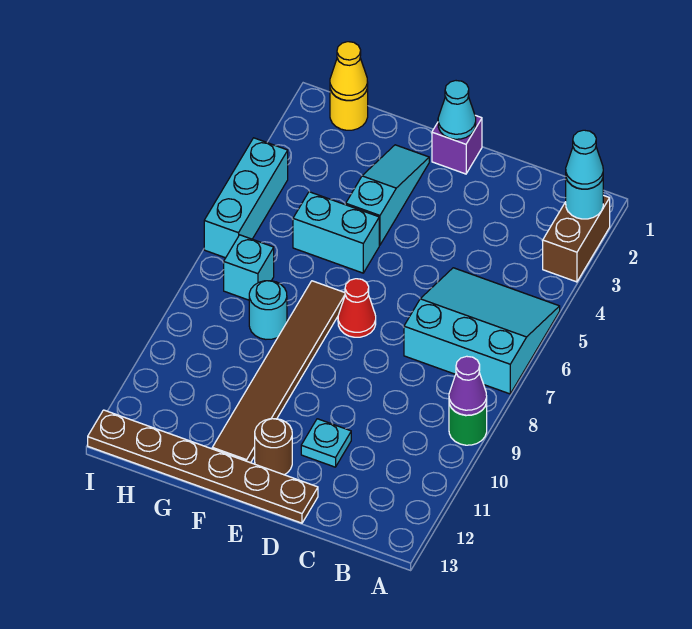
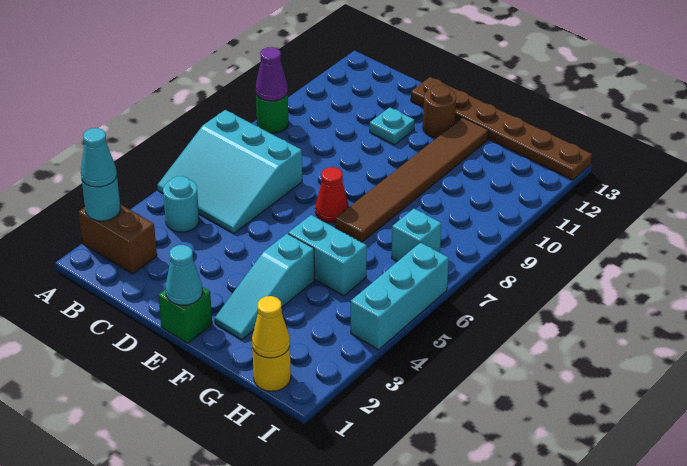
brown 1x2 brick [543,195,610,282] -> brown 1x2 brick turned to [79,204,157,274]
purple 1x1 brick [432,115,482,174] -> green 1x1 brick [158,287,212,343]
cyan 1x1 round brick [249,281,287,339] -> cyan 1x1 round brick moved to [163,176,199,232]

